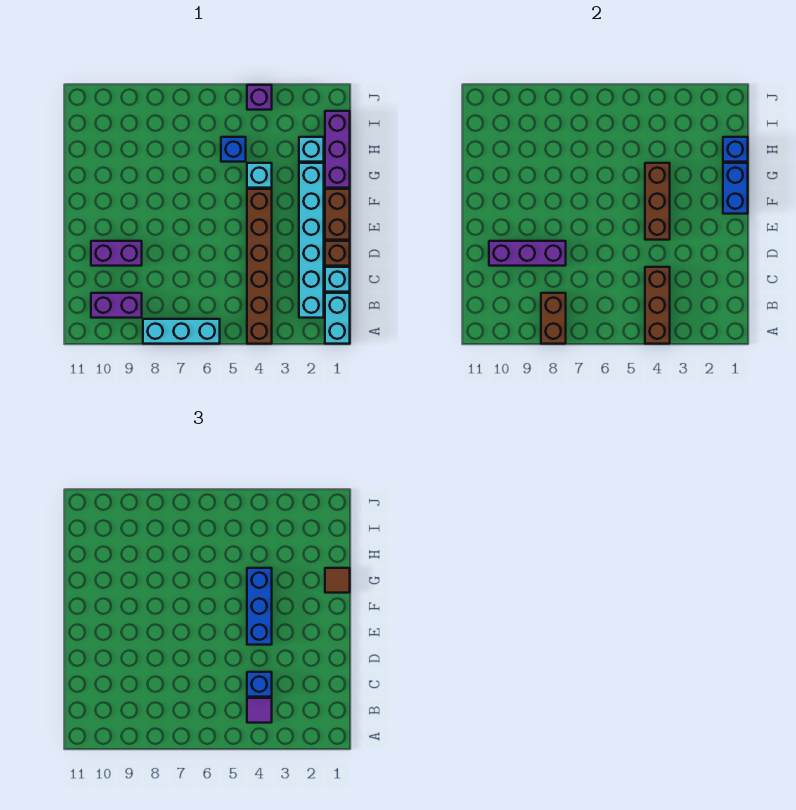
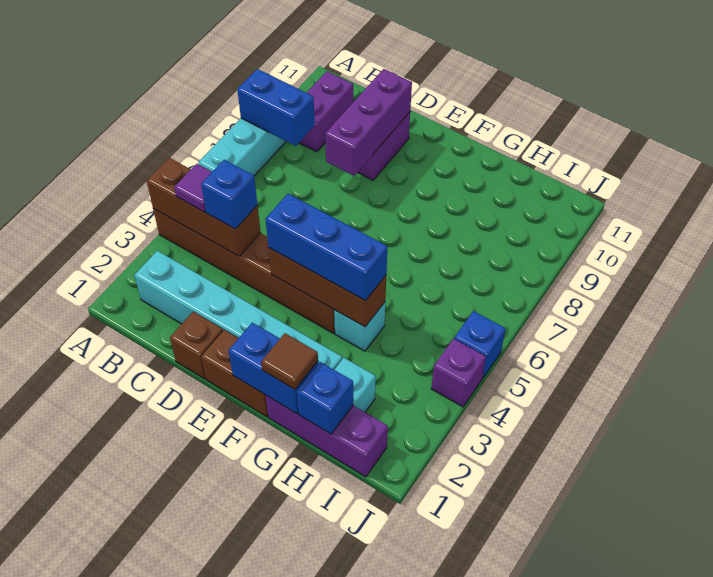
cyan 1x2 brick [325,293,350,344] -> none
brown 1x2 brick [541,293,566,344] -> blue 1x2 brick [237,69,315,146]
cyan 1x1 brick [325,267,350,292] -> none
blue 1x1 brick [221,137,246,162] -> blue 1x1 brick moved to [454,311,506,379]

